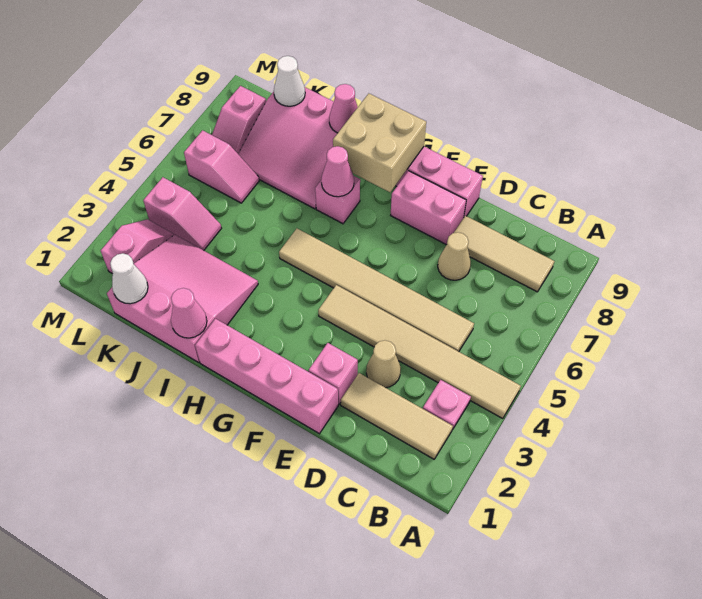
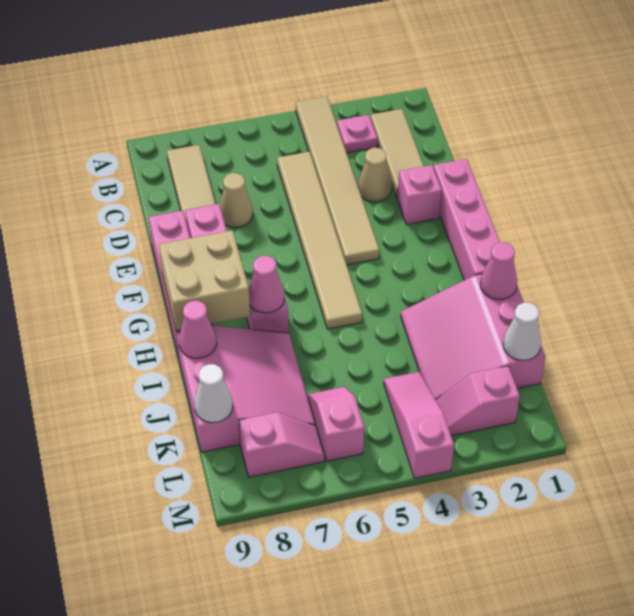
pink 1x2 slope [143,177,222,250] -> pink 1x3 slope [384,372,454,478]

